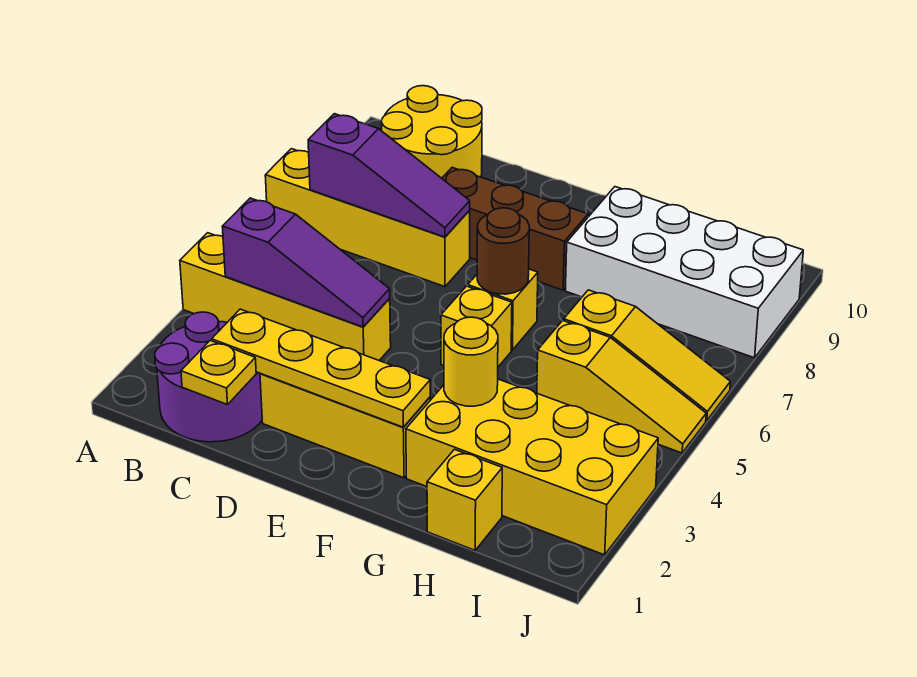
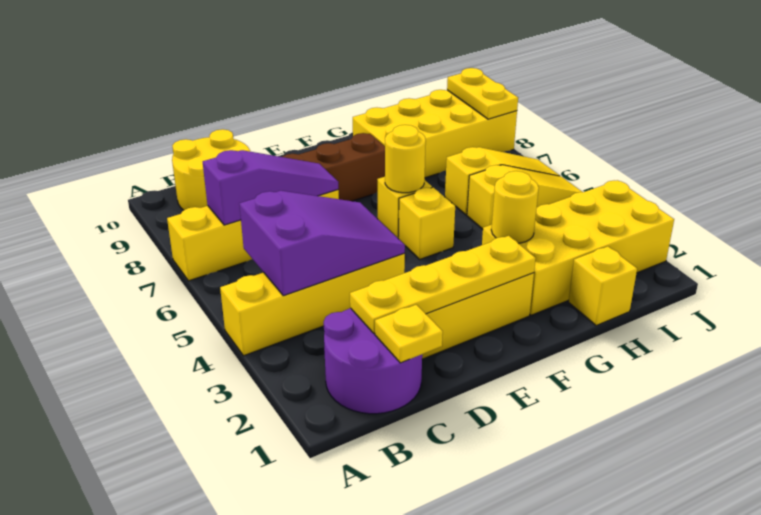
purple 1x3 slope [222,198,390,327] -> purple 2x3 slope [239,191,405,296]
brown 1x1 round brick [477,208,529,294] -> yellow 1x1 round brick [385,125,426,193]
white 2x4 brick [565,187,803,358] -> yellow 2x4 brick [353,90,517,178]
none -> yellow 1x2 plate [447,68,518,119]

